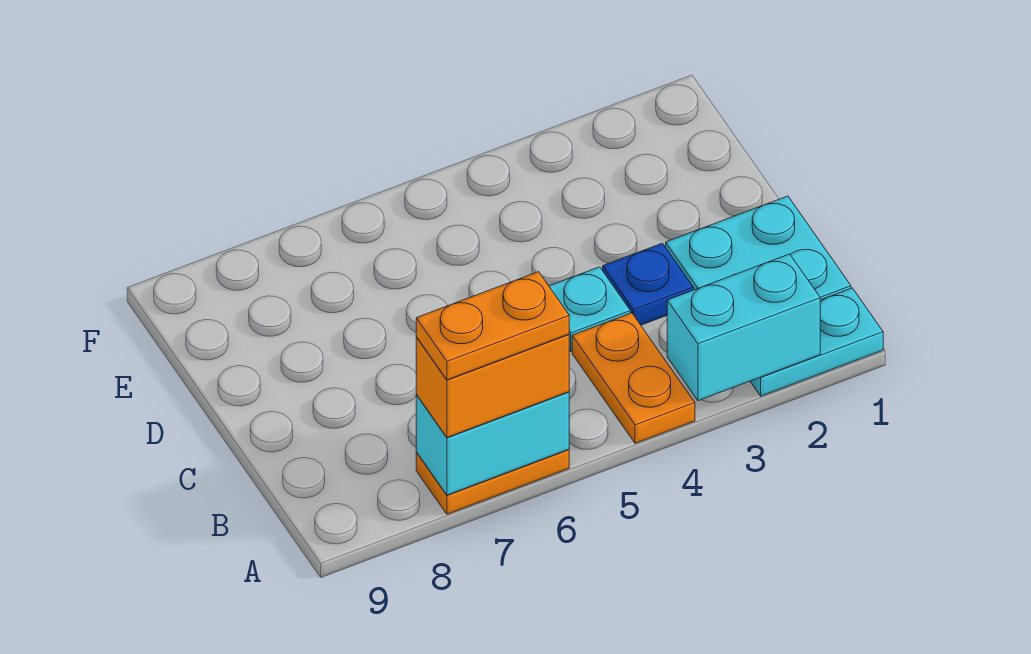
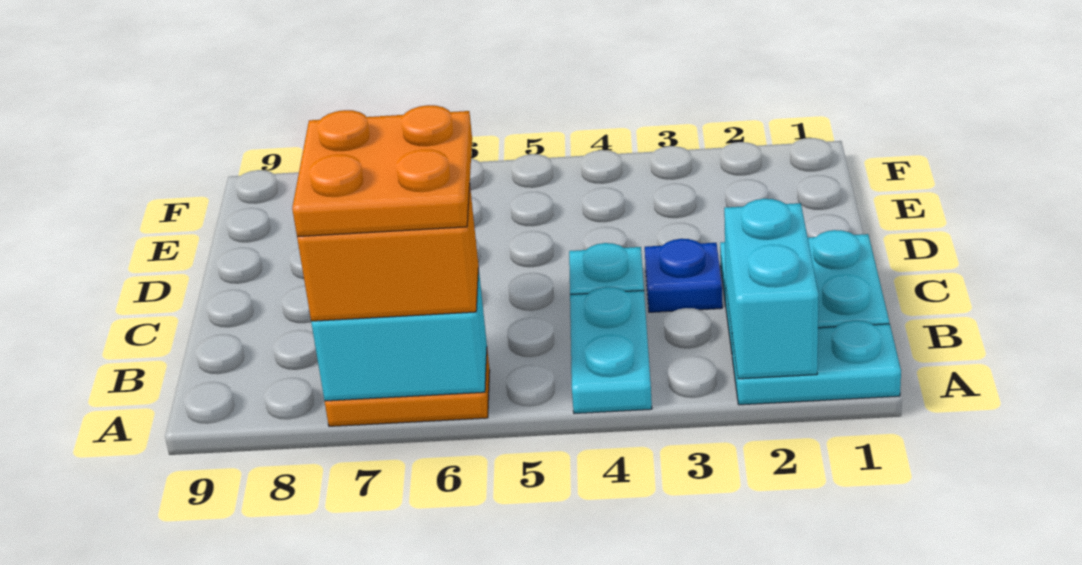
cyan 1x2 brick [667,254,820,401] -> cyan 1x2 brick turned to [724,199,819,379]
orange 1x2 plate [572,313,695,444] -> cyan 1x2 plate [570,287,652,413]
orange 1x2 plate [416,272,569,380] -> orange 2x2 plate [292,105,472,237]

